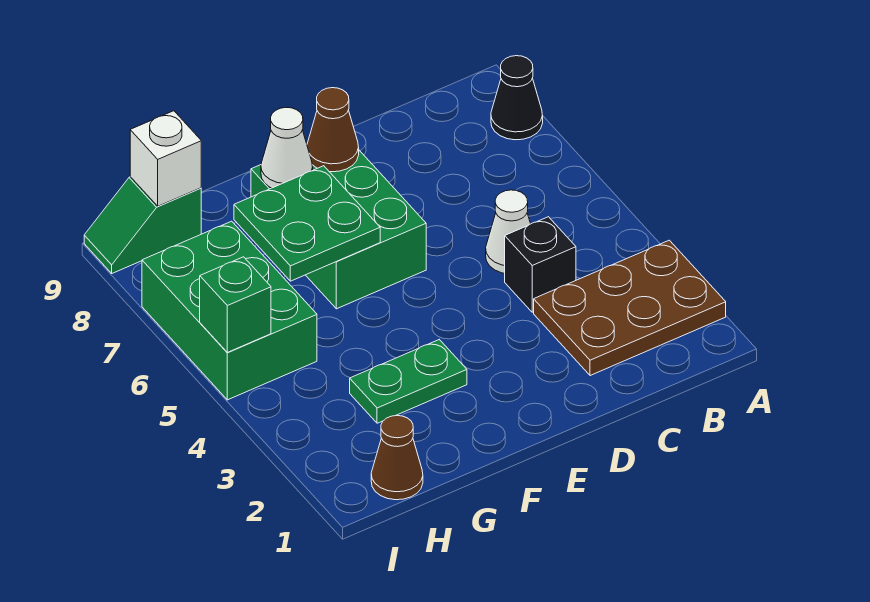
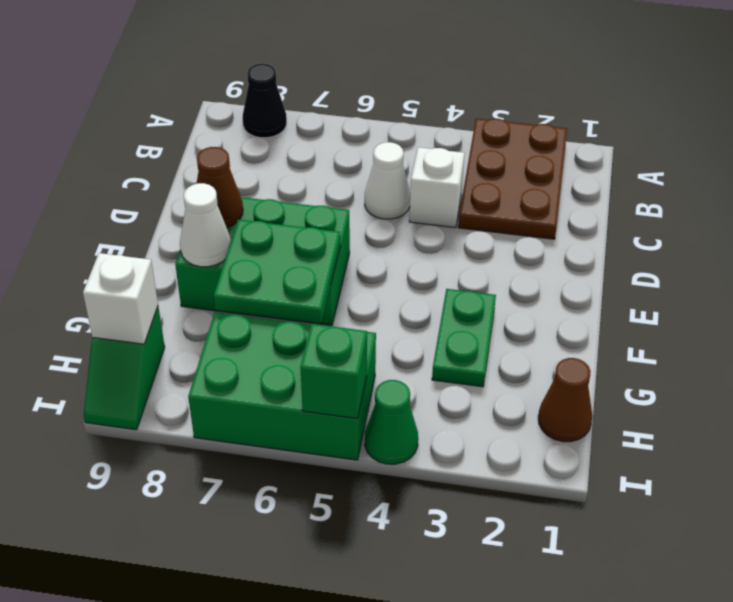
black 1x1 brick [505,217,576,312] -> white 1x1 brick [409,147,465,228]
none -> green 1x1 cone [365,380,418,464]

